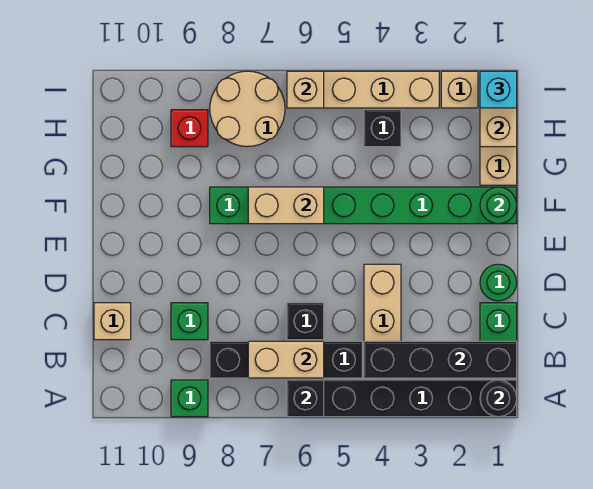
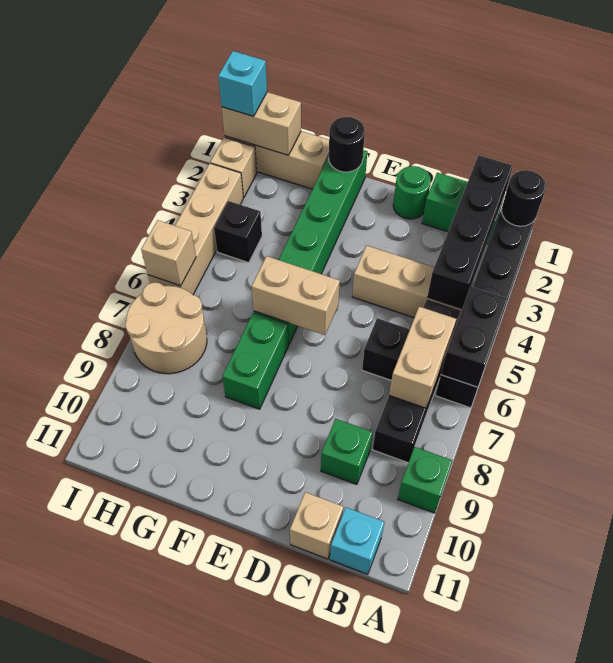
black 1x1 brick [287,380,324,417] -> black 1x2 brick [441,287,508,387]
none -> cyan 1x1 brick [330,507,384,574]
green 1x1 round brick [480,187,517,224] -> black 1x1 round brick [329,117,365,172]
tan 1x2 brick [248,187,324,224] -> tan 1x2 brick turned to [252,256,340,335]
red 1x1 brick [171,110,208,147] -> none

